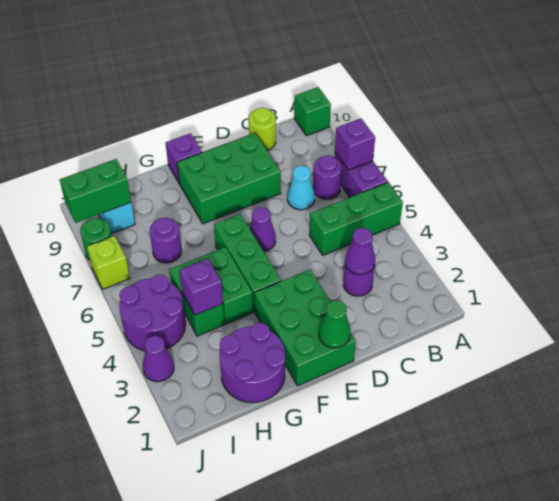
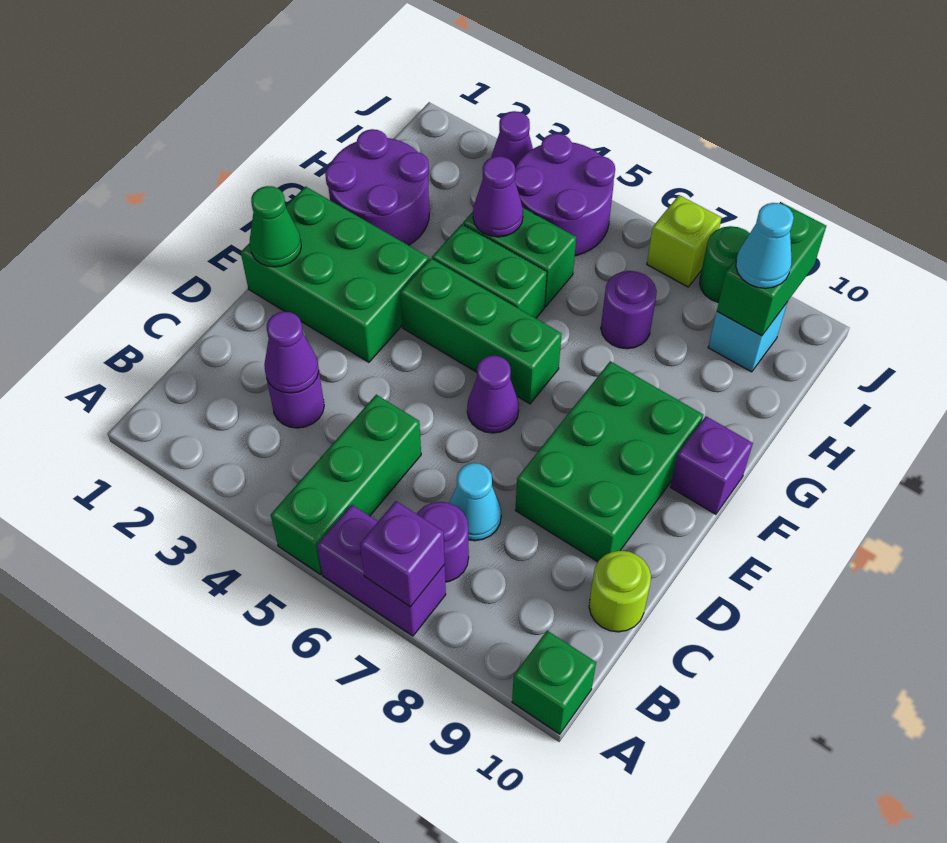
purple 1x1 brick [179,259,223,315] -> purple 1x1 cone [473,156,523,237]
none -> cyan 1x1 cone [736,203,794,288]

